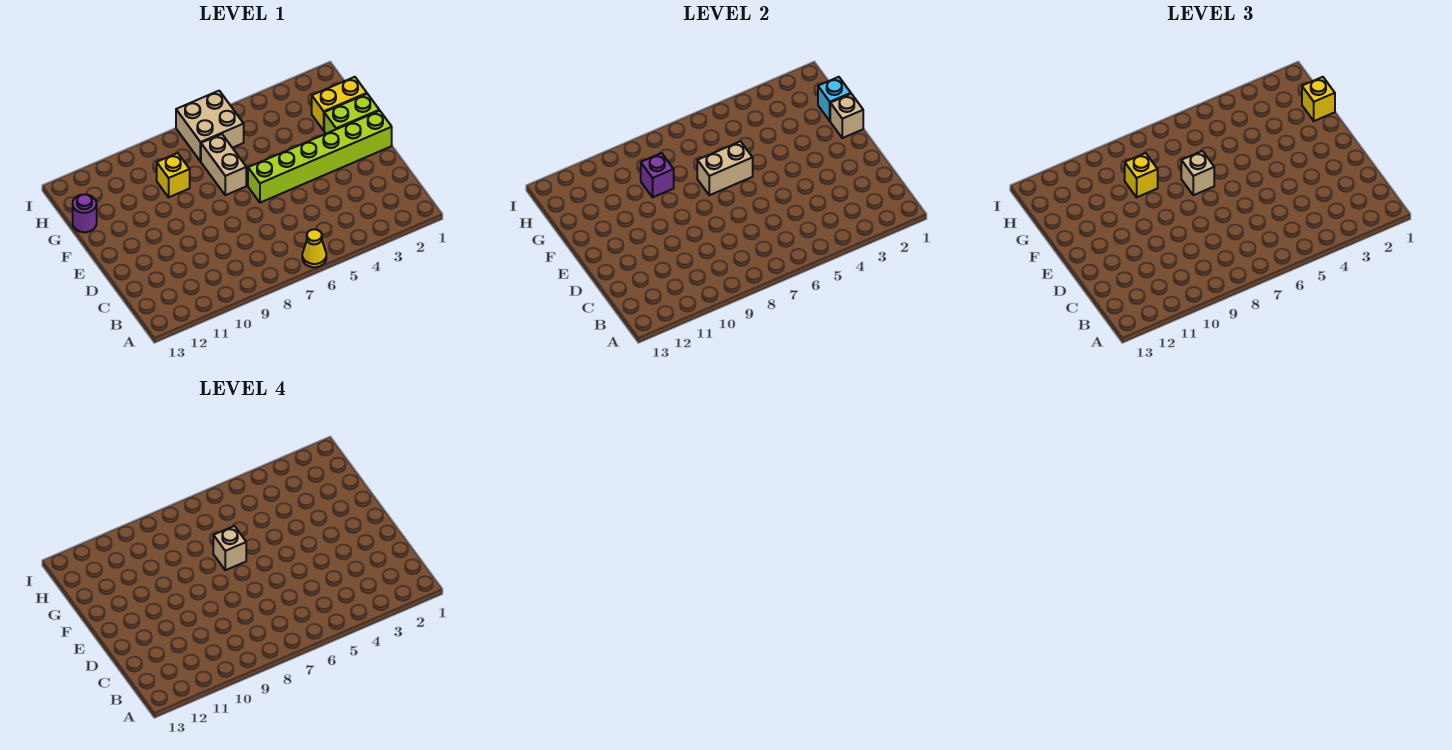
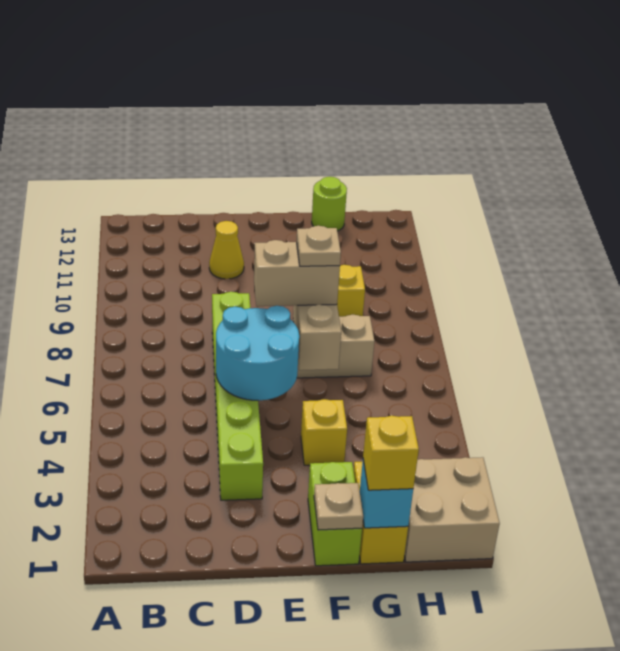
yellow 1x1 cone [302,229,326,267] -> yellow 1x1 cone moved to [209,221,244,279]
none -> cyan 2x2 round brick [216,306,299,400]
lime 1x6 brick [248,111,392,203] -> lime 1x6 brick moved to [212,292,263,500]
tan 1x1 brick [830,94,863,138] -> tan 1x1 plate [314,483,363,530]
tan 1x1 brick [1181,151,1214,195] -> tan 1x2 brick [254,240,340,306]
tan 1x1 brick [213,526,246,570] -> tan 1x1 plate [296,226,341,266]
purple 1x1 brick [641,153,674,197] -> none
yellow 1x1 brick [1125,153,1158,197] -> yellow 1x1 brick moved to [301,399,347,465]
purple 1x1 round brick [73,194,97,232] -> lime 1x1 round brick [312,177,347,231]
tan 2x2 brick [176,91,244,161] -> tan 2x2 brick moved to [404,457,500,562]

